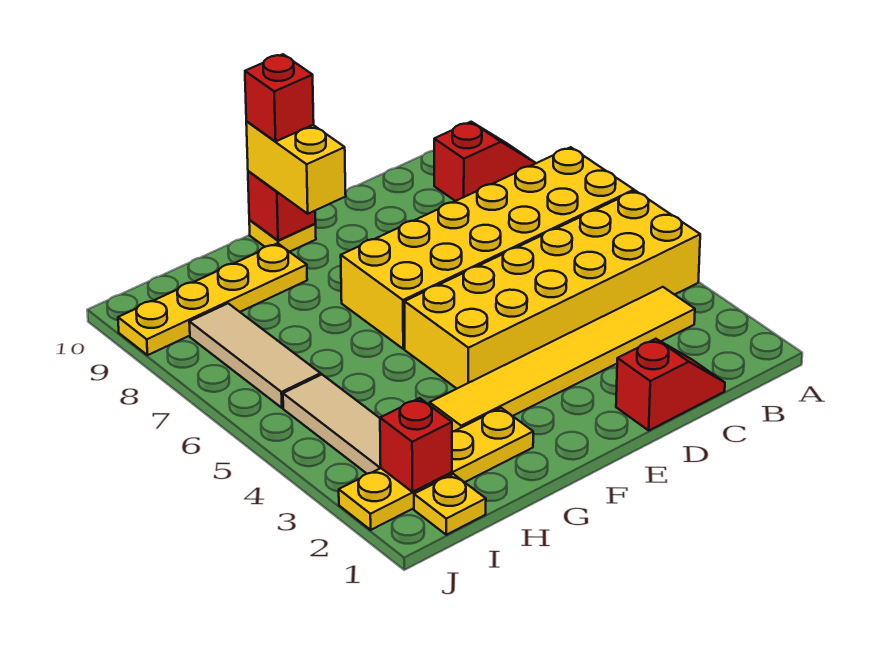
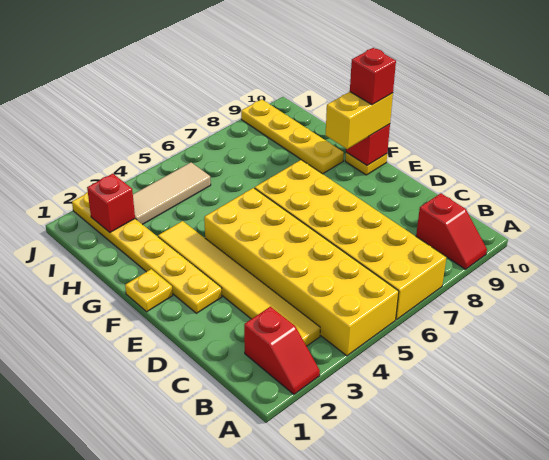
red 1x2 slope [616,339,725,430] -> red 1x2 slope moved to [244,307,320,394]
yellow 1x4 plate [339,408,533,530] -> yellow 1x6 plate [72,192,222,313]
yellow 1x1 plate [414,474,486,535] -> yellow 1x1 plate moved to [125,269,173,312]
tan 1x3 tile [189,303,321,408] -> none

